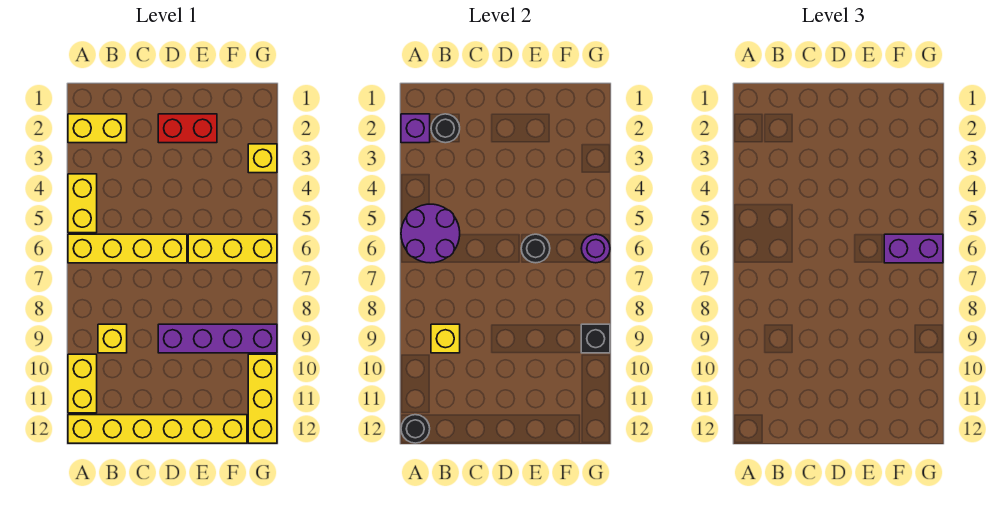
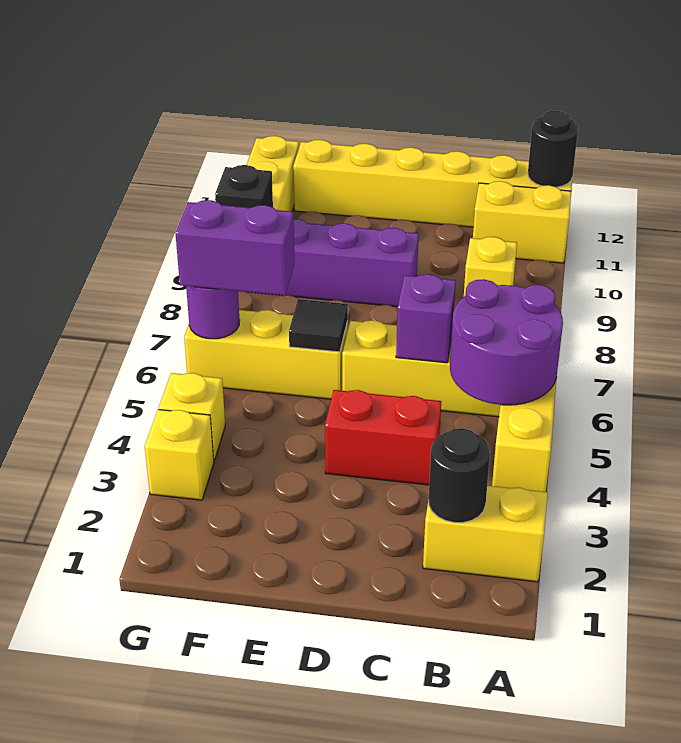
purple 1x1 brick [401,114,430,143] -> purple 1x1 brick moved to [396,274,456,363]
yellow 1x2 brick [68,354,97,413] -> yellow 1x2 brick turned to [473,181,571,263]
yellow 1x1 brick [431,324,460,353] -> yellow 1x1 brick moved to [159,373,225,461]
red 1x2 brick [158,114,217,143] -> red 1x2 brick moved to [325,390,441,485]
black 1x1 round brick [521,234,550,263] -> black 1x1 tile [289,299,348,352]

